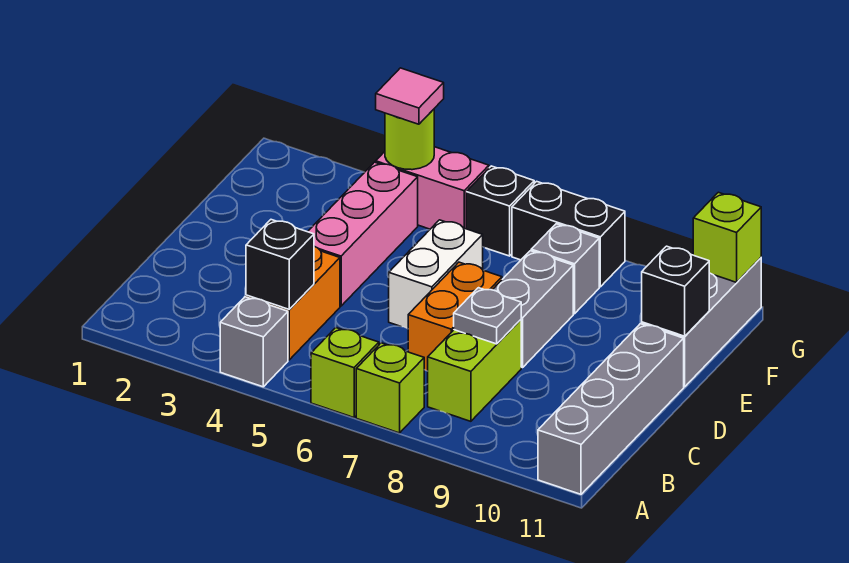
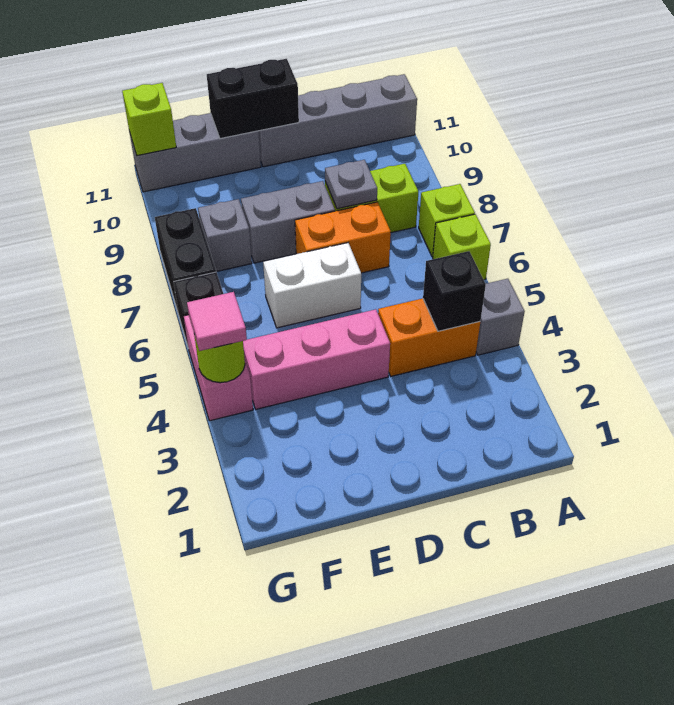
black 1x1 brick [642,246,709,336] -> black 1x2 brick [207,59,299,139]

